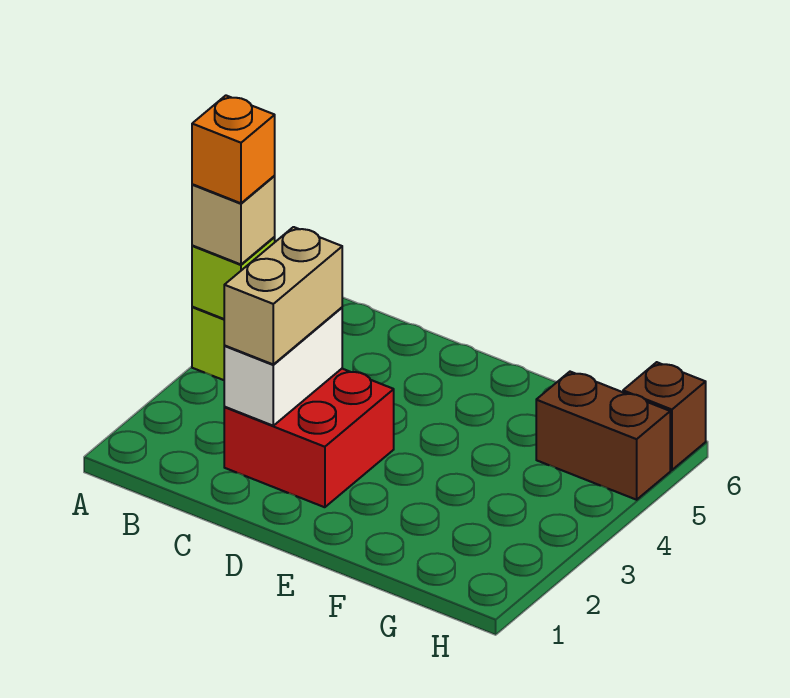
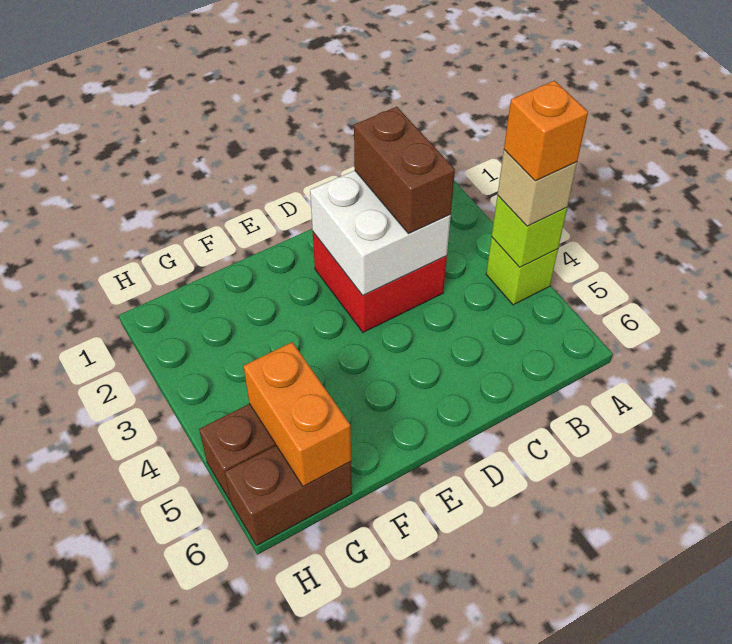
white 1x2 brick [224,308,342,426] -> white 2x2 brick [310,170,451,295]
tan 1x2 brick [224,227,342,364] -> brown 1x2 brick [354,107,455,234]
none -> orange 1x2 brick [243,342,351,487]
brown 1x1 brick [623,362,706,470] -> brown 1x2 brick [225,446,352,546]

